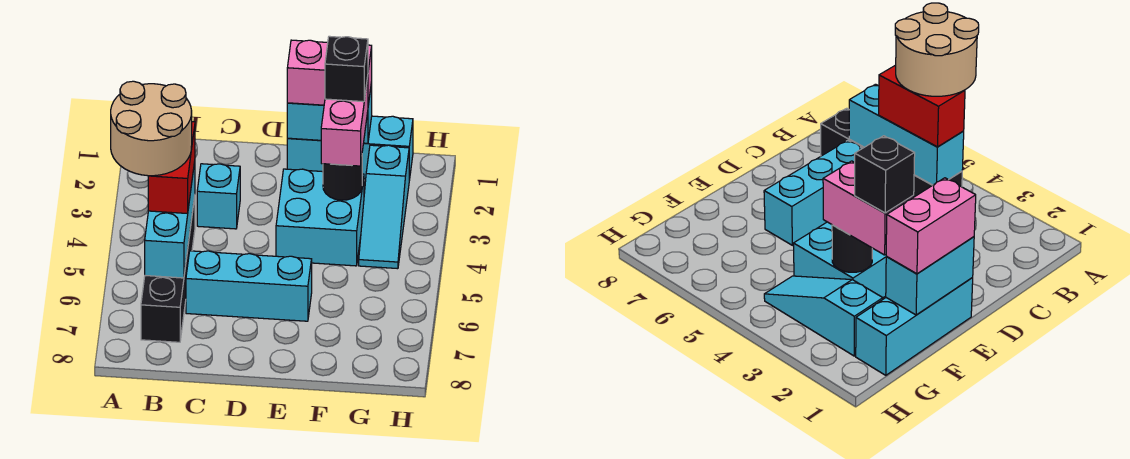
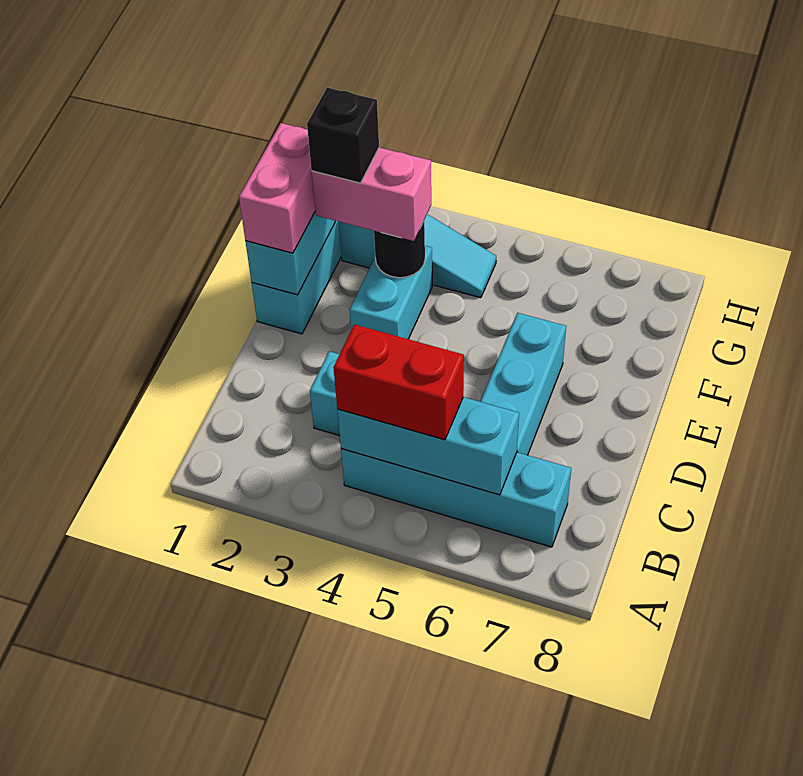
tan 2x2 round brick [111,81,192,176] -> none
black 1x4 brick [141,197,195,342] -> cyan 1x4 brick [341,449,571,547]
cyan 2x2 brick [276,169,364,266] -> cyan 1x2 brick [350,246,432,339]

